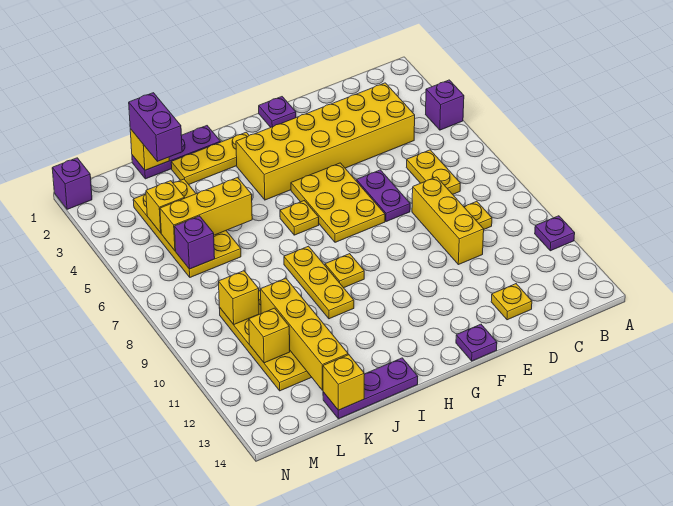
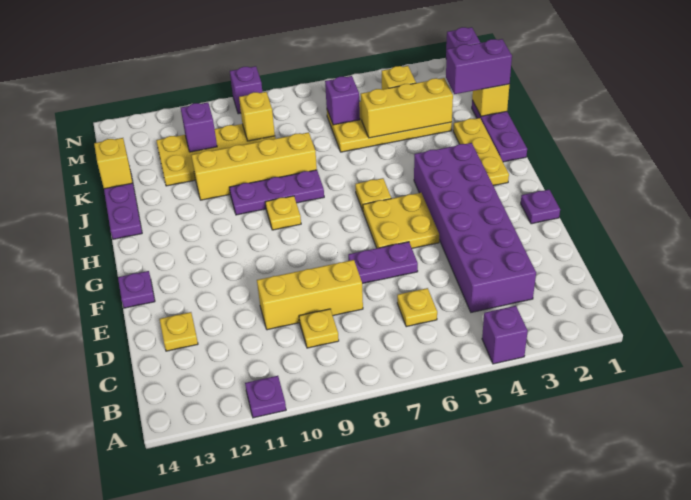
yellow 2x6 brick [236,83,415,200] -> purple 2x6 brick [414,143,536,312]
yellow 1x2 plate [406,150,460,194] -> yellow 1x1 plate [397,288,437,327]
yellow 2x3 plate [291,163,385,242] -> yellow 2x2 plate [363,193,439,248]
yellow 1x3 plate [284,246,354,319] -> purple 1x3 plate [229,170,324,215]
yellow 1x3 brick [160,178,252,251] -> yellow 1x3 brick turned to [361,78,453,138]
yellow 1x4 brick [261,278,348,390] -> yellow 1x4 brick moved to [191,132,317,200]
yellow 1x1 brick [249,308,290,363] -> purple 1x1 brick [181,103,217,152]
none -> purple 1x1 brick [230,66,262,114]

